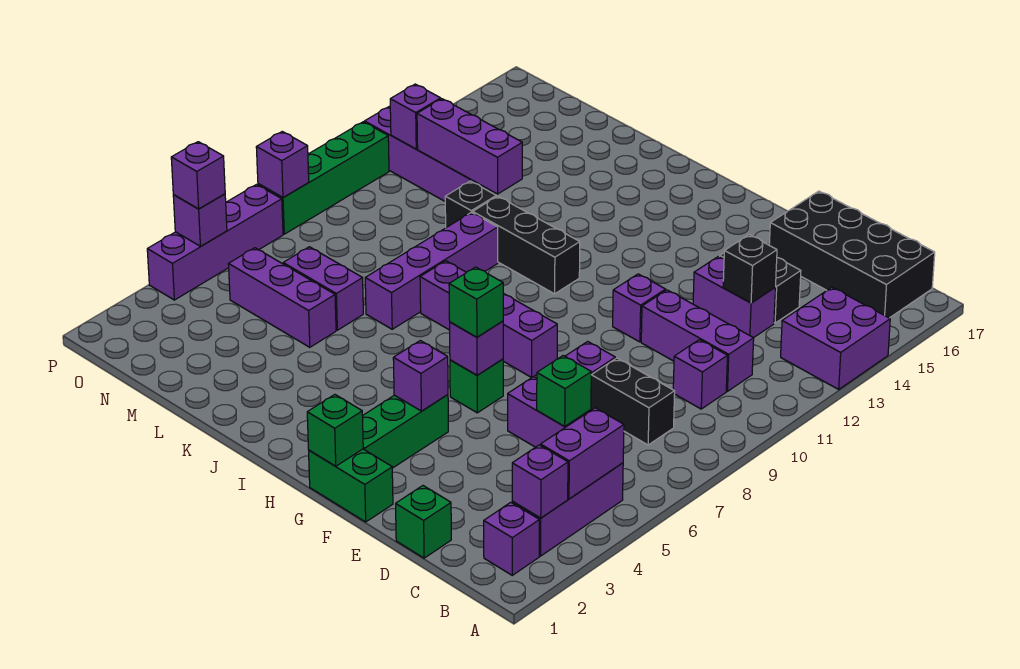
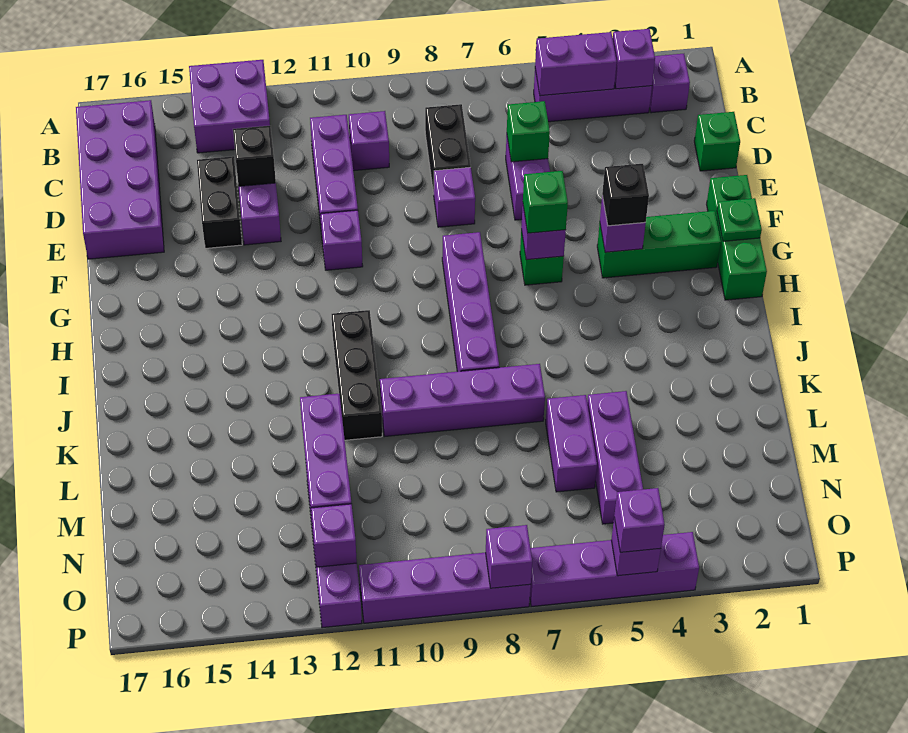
black 2x4 brick [769,191,935,318] -> purple 2x4 brick [76,100,164,259]
green 1x2 brick [309,449,393,522] -> green 1x3 brick [707,175,767,300]
green 1x1 brick [307,395,363,466] -> green 1x1 plate [717,198,762,241]
black 1x1 brick [445,181,496,228] -> black 1x1 brick moved to [602,164,649,226]
green 1x4 brick [258,122,389,234] -> purple 1x4 brick [359,552,531,623]

